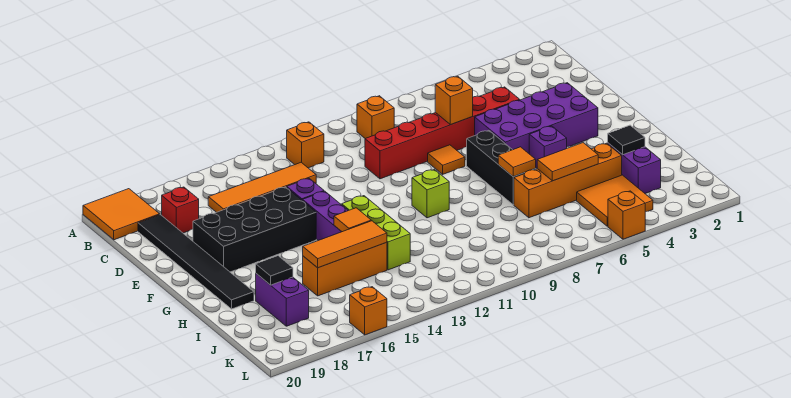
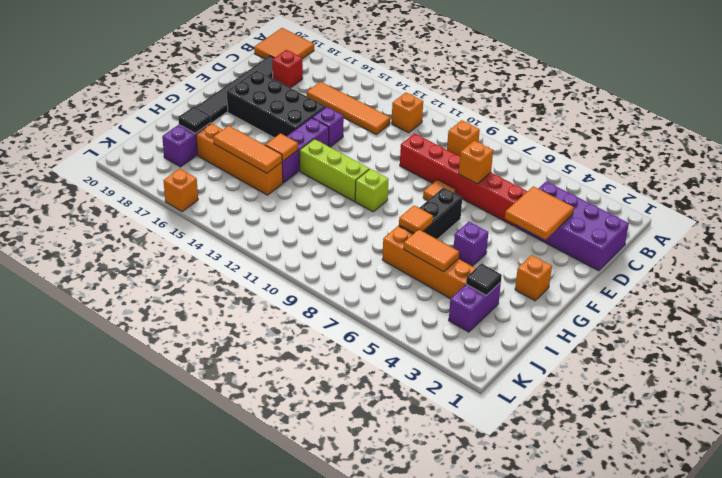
purple 2x4 brick [475,83,598,153] -> purple 2x4 brick moved to [517,181,629,271]
lime 1x3 brick [342,196,410,270] -> lime 1x3 brick turned to [300,139,369,201]
orange 1x3 brick [303,242,387,296] -> orange 1x4 brick [196,123,283,195]
orange 2x2 tile [577,175,653,226] -> orange 2x2 tile moved to [505,186,574,240]
orange 1x1 brick [608,191,645,239] -> orange 1x1 brick moved to [515,255,552,301]

